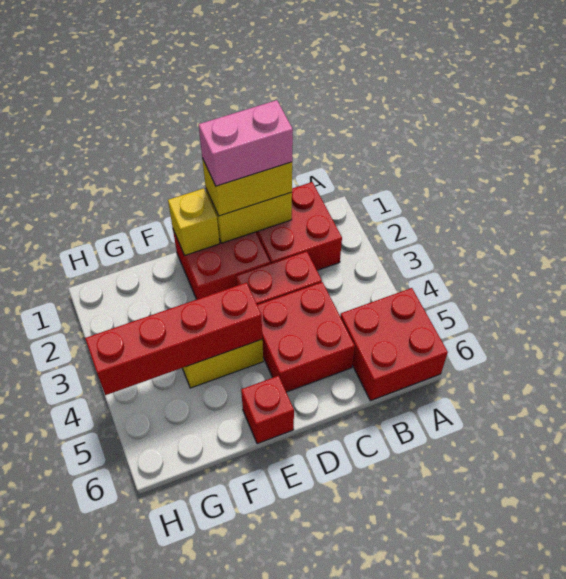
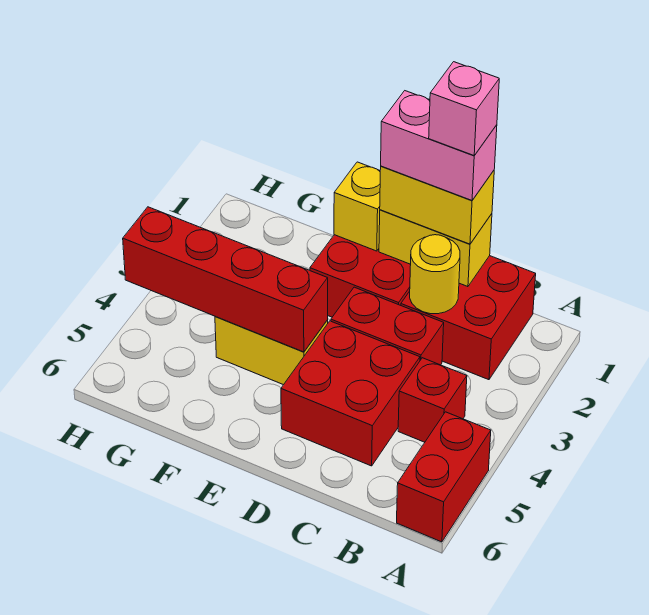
red 2x2 brick [340,288,448,401] -> red 1x2 brick [397,412,491,542]
none -> pink 1x1 brick [429,62,499,155]
none -> yellow 1x1 round brick [410,235,460,314]
red 1x1 brick [241,376,294,444] -> red 1x1 brick moved to [398,358,467,442]

